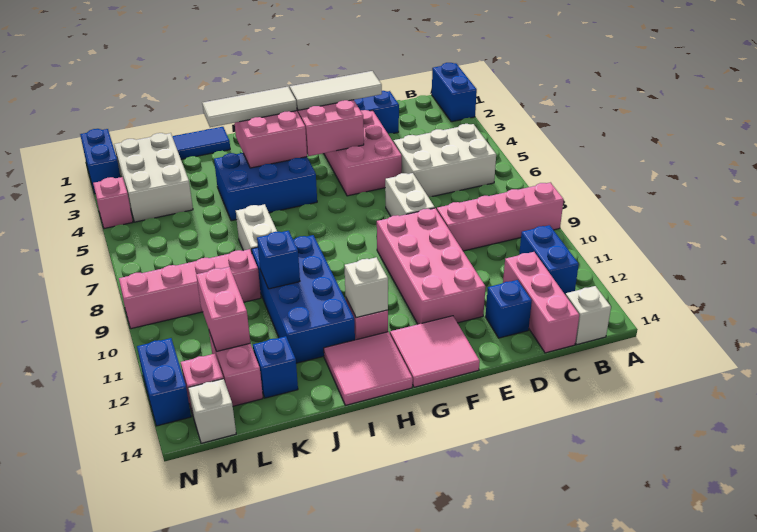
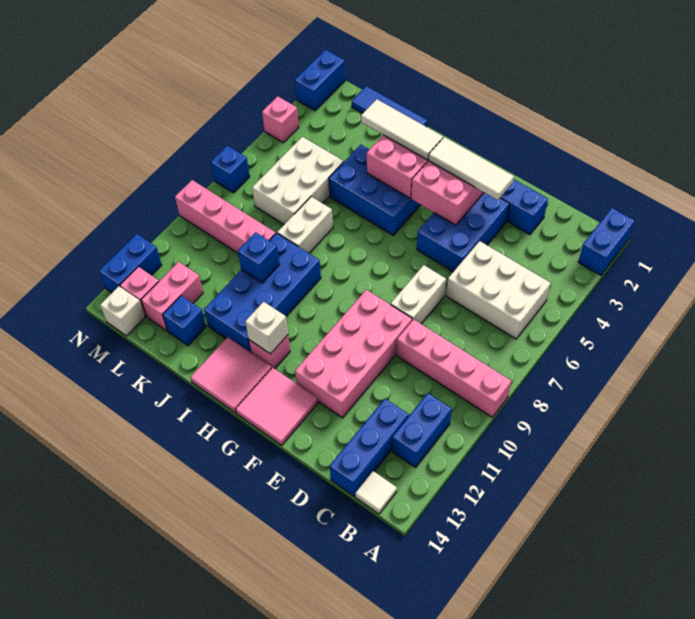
white 1x1 brick [566,286,611,344] -> white 1x1 tile [355,471,397,514]
pink 1x3 brick [503,252,579,353] -> blue 1x3 brick [330,399,409,496]
blue 1x1 brick [486,280,532,338] -> blue 1x1 brick moved to [211,146,250,193]
pink 2x3 brick [324,110,402,196] -> blue 2x3 brick [417,193,509,272]
white 2x3 brick [114,133,193,222] -> white 2x3 brick moved to [252,137,344,224]
pink 1x2 brick [196,267,250,352] -> none

